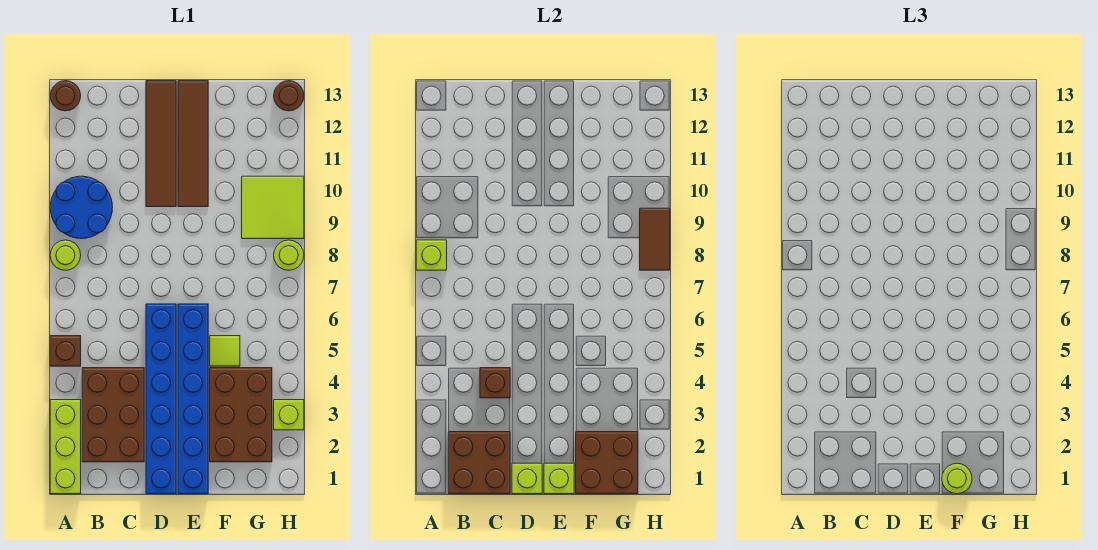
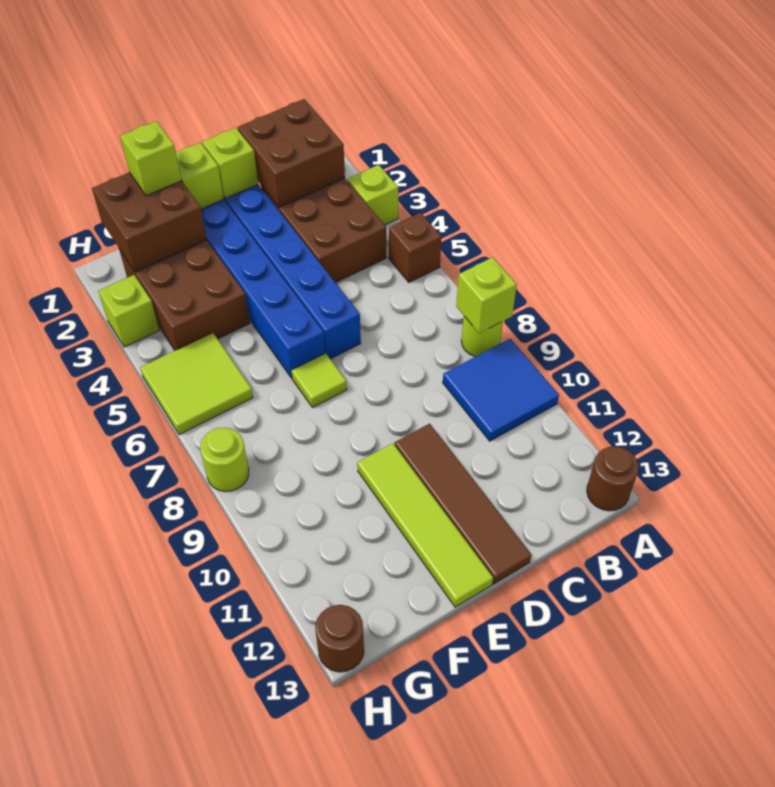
lime 1x3 brick [50,400,81,494] -> lime 1x1 brick [348,165,398,225]
blue 2x2 round brick [50,176,113,239] -> blue 2x2 tile [443,339,559,441]
brown 1x1 brick [480,368,510,398] -> none
brown 1x4 tile [178,81,208,207] -> lime 1x4 tile [357,443,493,607]
lime 1x1 round brick [942,463,972,494] -> lime 1x1 brick [120,121,182,196]
lime 1x1 tile [210,336,240,366] -> lime 1x1 tile moved to [292,353,347,408]
lime 2x2 tile [242,176,304,239] -> lime 2x2 tile moved to [140,333,253,435]
brown 1x2 tile [640,208,670,270] -> none

